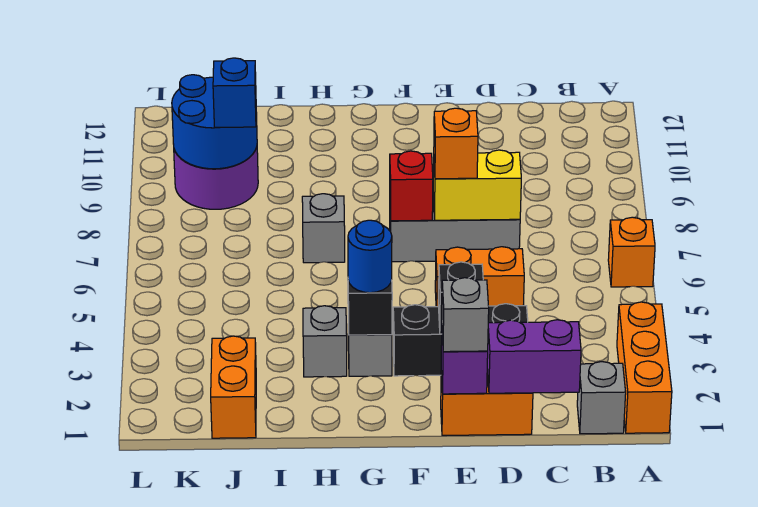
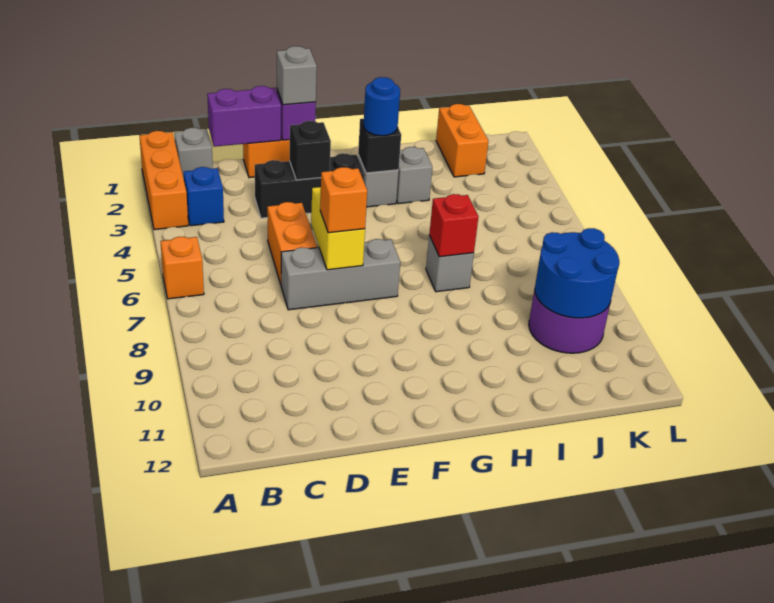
orange 1x2 brick [435,247,524,307] -> orange 1x2 brick turned to [267,202,317,284]
yellow 1x2 brick [433,150,521,220] -> yellow 1x2 brick turned to [311,187,365,270]
red 1x1 brick [390,151,433,221] -> red 1x1 brick moved to [429,194,478,257]
blue 1x1 brick [213,58,256,127] -> blue 1x1 brick moved to [184,167,224,226]

